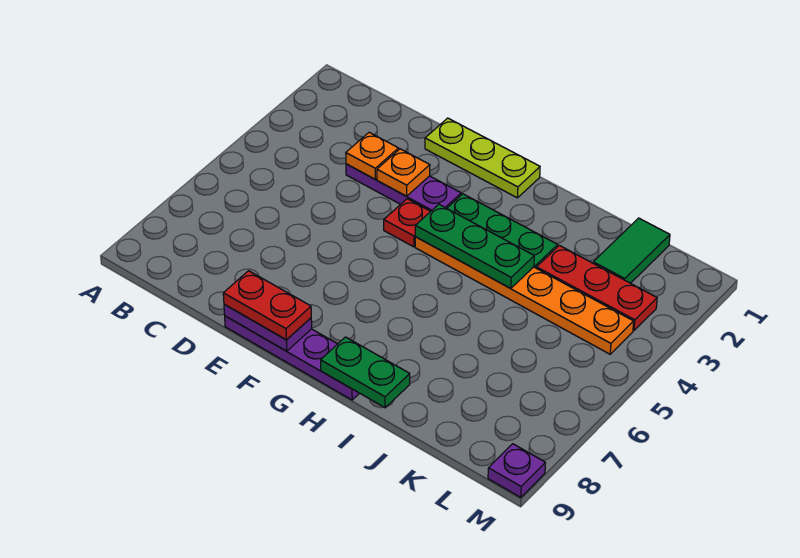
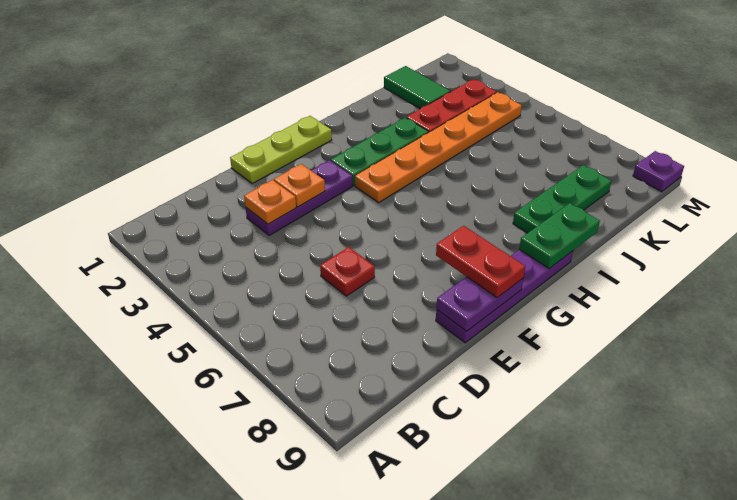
red 1x2 plate [223,271,311,340] -> red 1x2 plate turned to [436,226,525,298]
red 1x1 plate [384,199,431,247] -> red 1x1 plate moved to [320,247,375,296]
green 1x3 plate [415,204,534,289] -> green 1x3 plate moved to [513,165,612,233]

